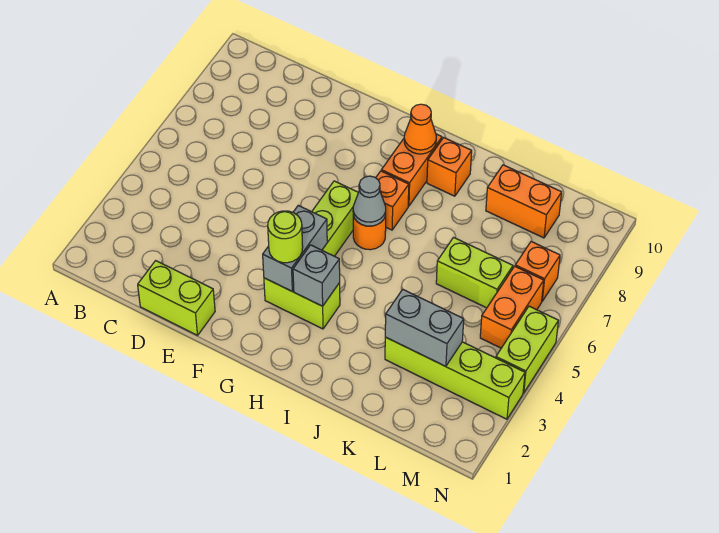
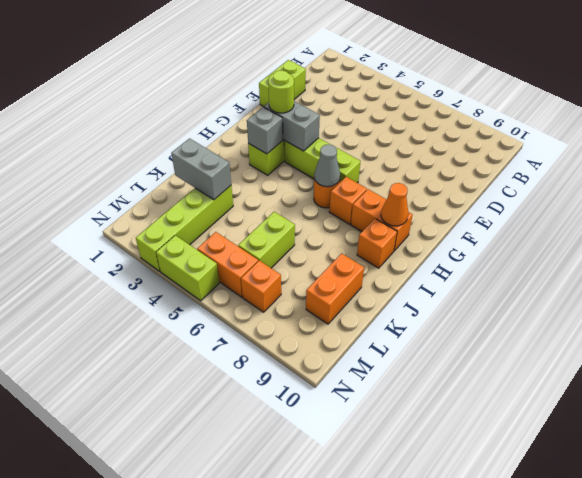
grey 1x2 brick [385,289,464,366] -> grey 1x2 brick turned to [171,138,231,200]

